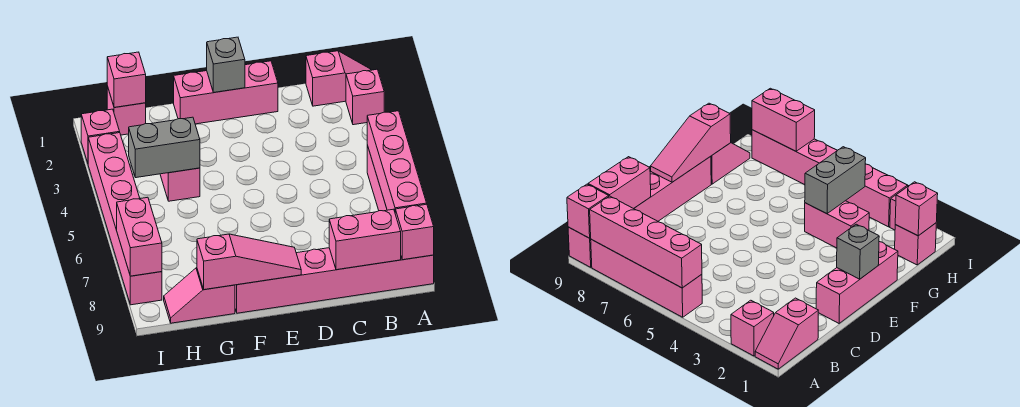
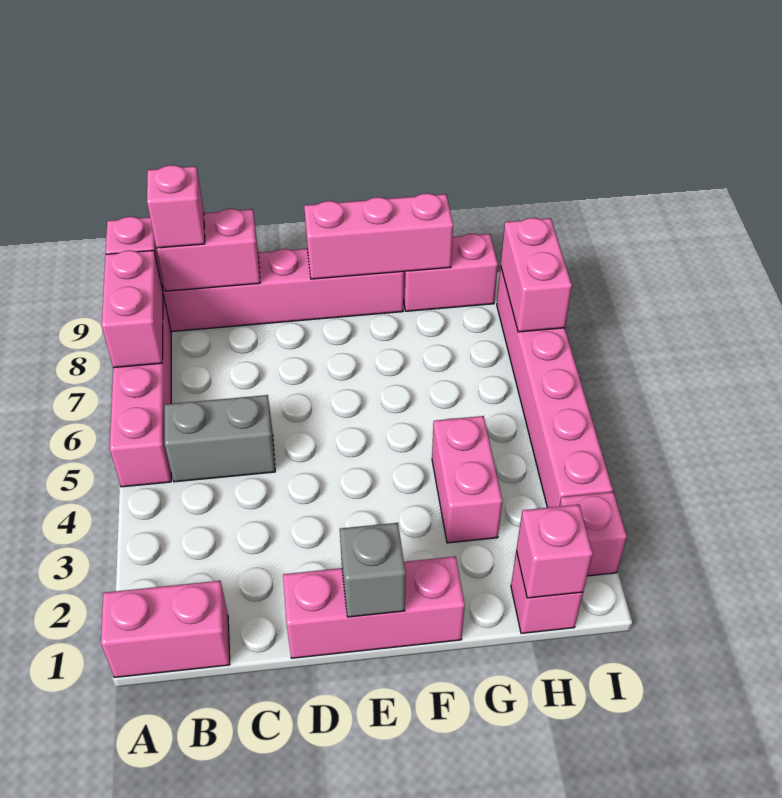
pink 1x2 slope [306,51,371,106] -> pink 1x2 brick [101,581,230,678]
pink 1x1 brick [346,69,384,125] -> pink 1x1 brick moved to [147,165,205,248]
pink 1x4 brick [367,111,427,211] -> pink 1x2 brick [102,250,163,368]
pink 1x3 slope [197,234,301,290] -> pink 1x3 brick [304,193,453,279]
grey 1x2 brick [129,117,200,178] -> grey 1x2 brick moved to [165,395,275,482]
pink 1x2 slope [164,268,235,323] -> pink 1x2 brick [403,234,498,311]

